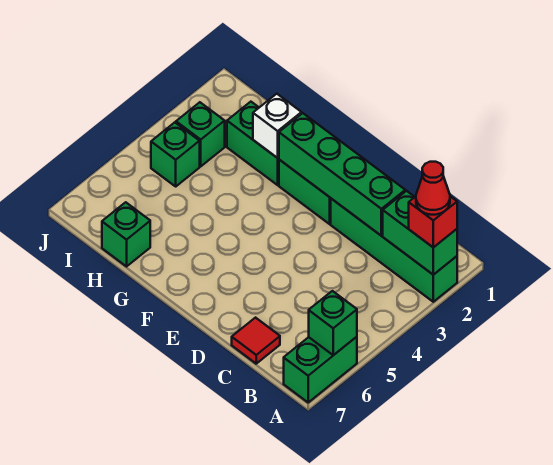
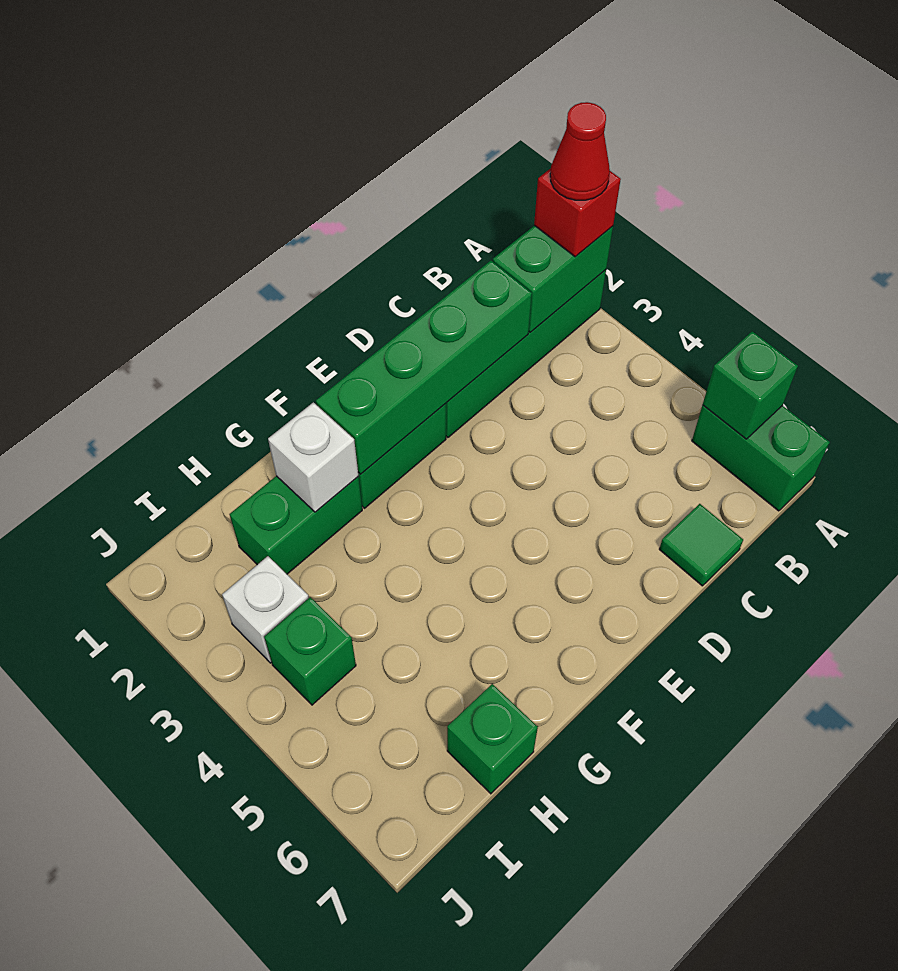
red 1x1 tile [232,318,280,364] -> green 1x1 tile [659,504,743,586]
green 1x1 brick [176,102,225,166] -> white 1x1 brick [222,556,309,663]

